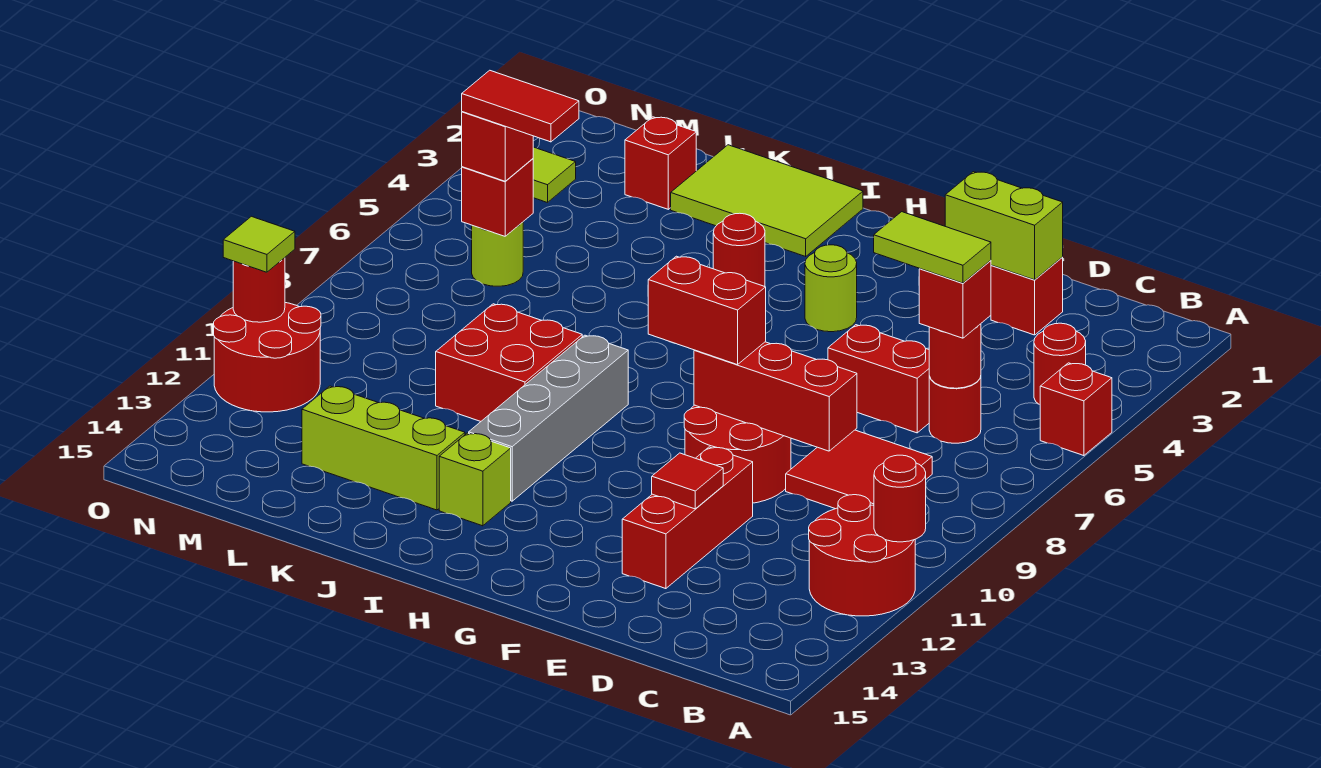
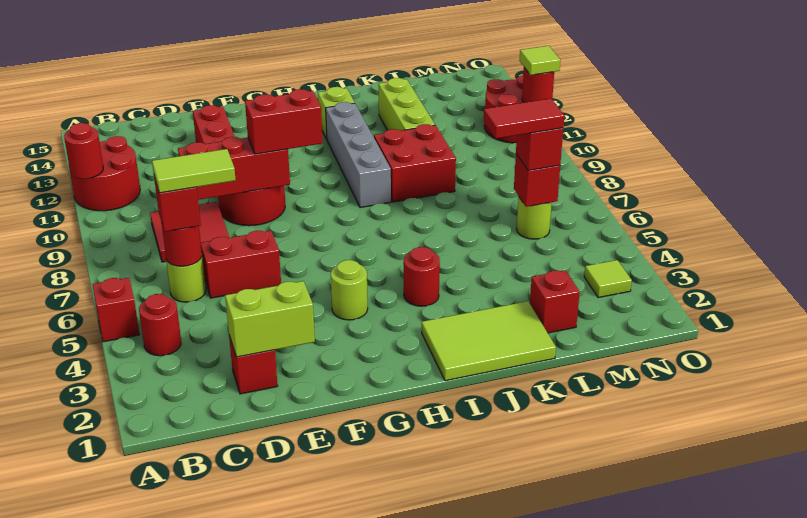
red 1x1 round brick [929,376,981,443] -> lime 1x1 round brick [166,257,206,302]
red 1x1 tile [652,453,723,509] -> none
lime 1x3 brick [302,386,465,510] -> lime 1x3 brick turned to [379,78,435,130]

